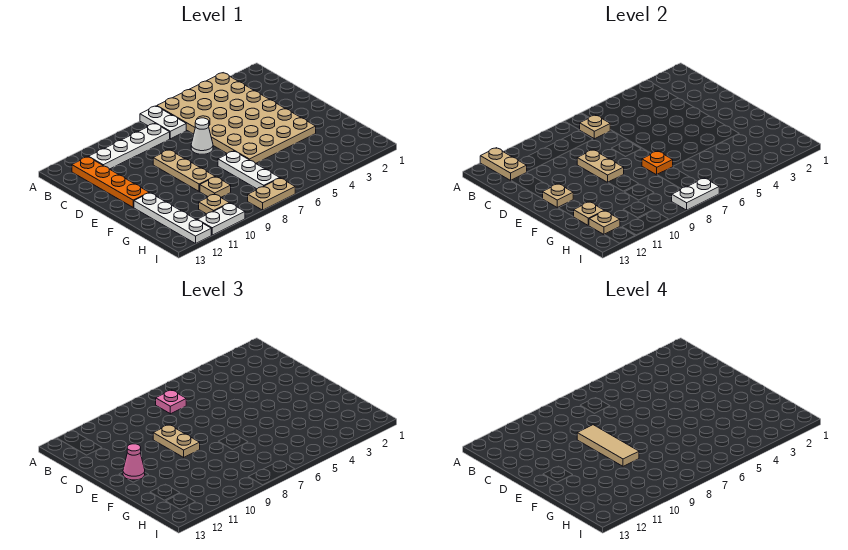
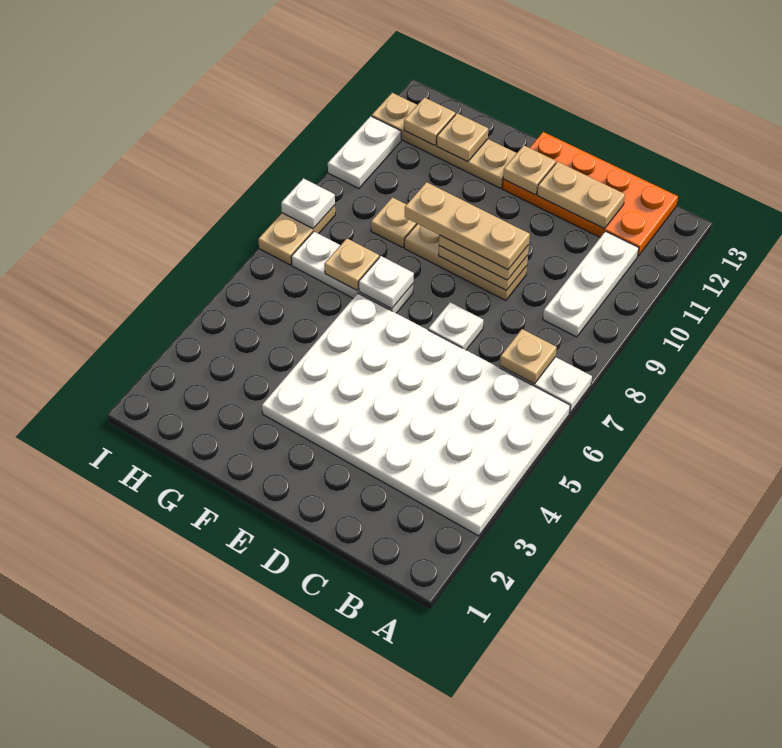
tan 4x6 plate [157,73,316,163] -> white 4x6 plate [262,293,570,536]
tan 1x2 plate [480,148,527,180] -> tan 1x2 plate moved to [537,162,625,229]
pink 1x1 plate [156,390,186,414] -> none
white 1x4 plate [89,123,170,169] -> white 1x3 plate [543,231,639,337]
orange 1x4 plate [72,157,149,207] -> orange 2x4 plate [502,132,678,256]
white 1x1 cone [191,118,213,154] -> white 1x1 plate [428,302,483,350]
tan 1x3 tile [577,425,639,466] -> tan 1x3 plate [405,182,530,270]
pink 1x1 cone [123,444,145,480] -> none
orange 1x1 plate [642,151,673,175] -> white 1x1 plate [359,256,414,309]
white 1x4 plate [134,193,211,244] -> tan 1x4 plate [372,93,517,188]
tan 1x1 plate [199,194,229,214] -> tan 1x1 plate moved to [325,239,379,290]
white 1x2 plate [672,178,719,210] -> white 1x1 plate [281,178,335,229]

